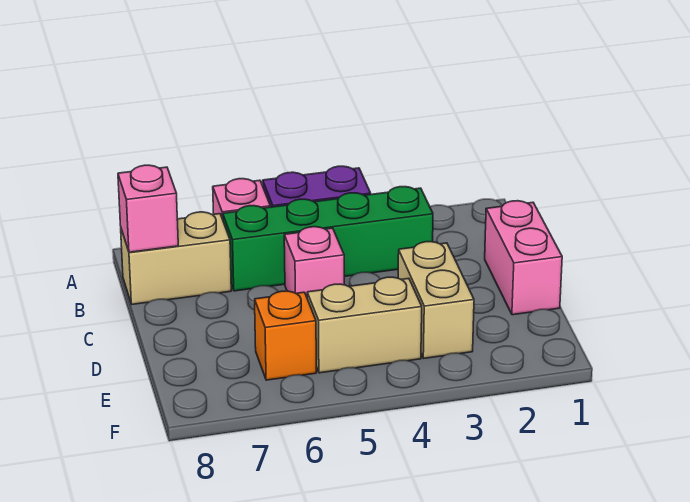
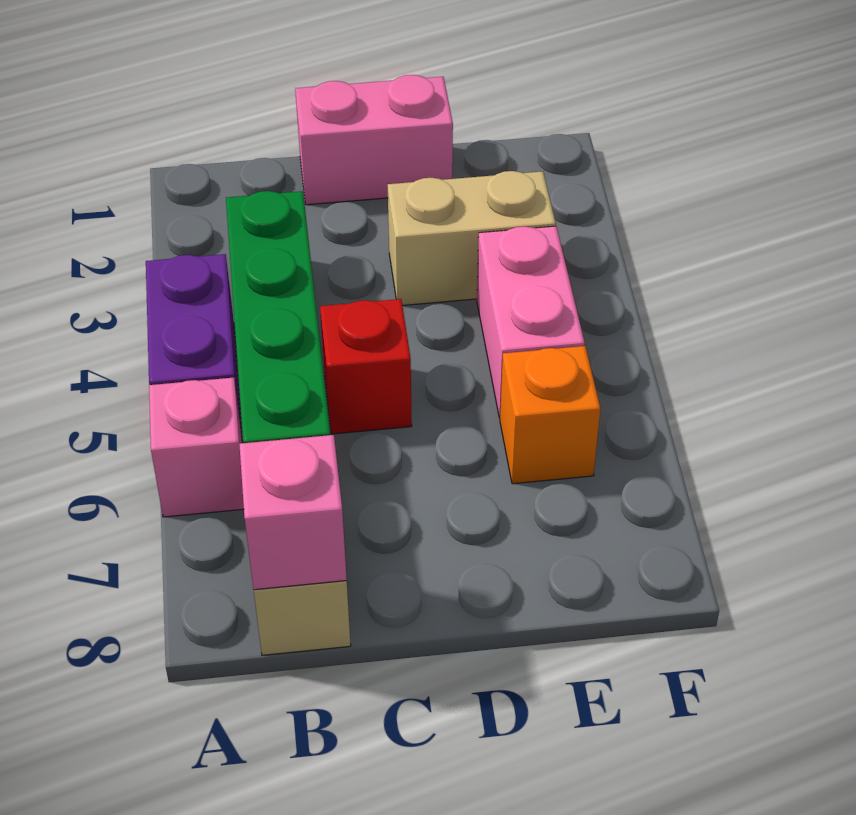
pink 1x1 brick [284,227,344,297] -> red 1x1 brick [320,299,412,434]
tan 1x2 brick [307,277,422,373] -> pink 1x2 brick [477,226,585,418]

